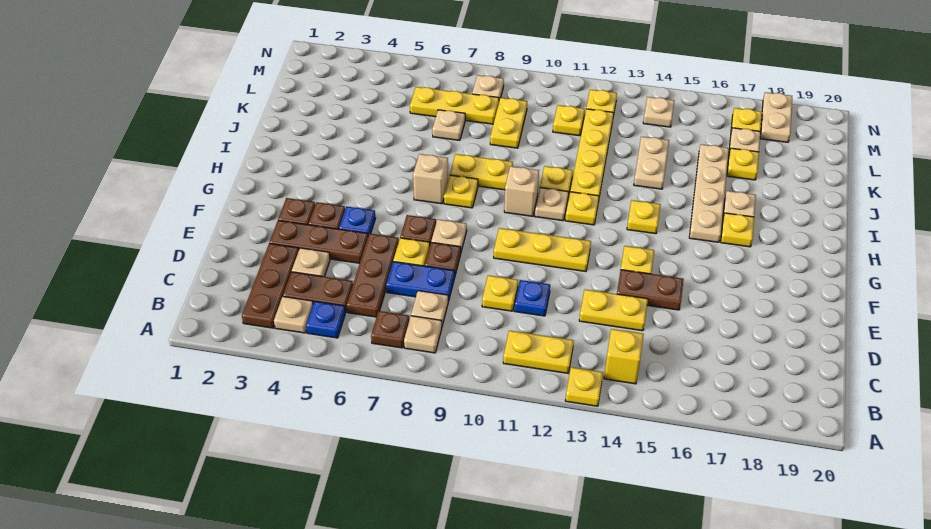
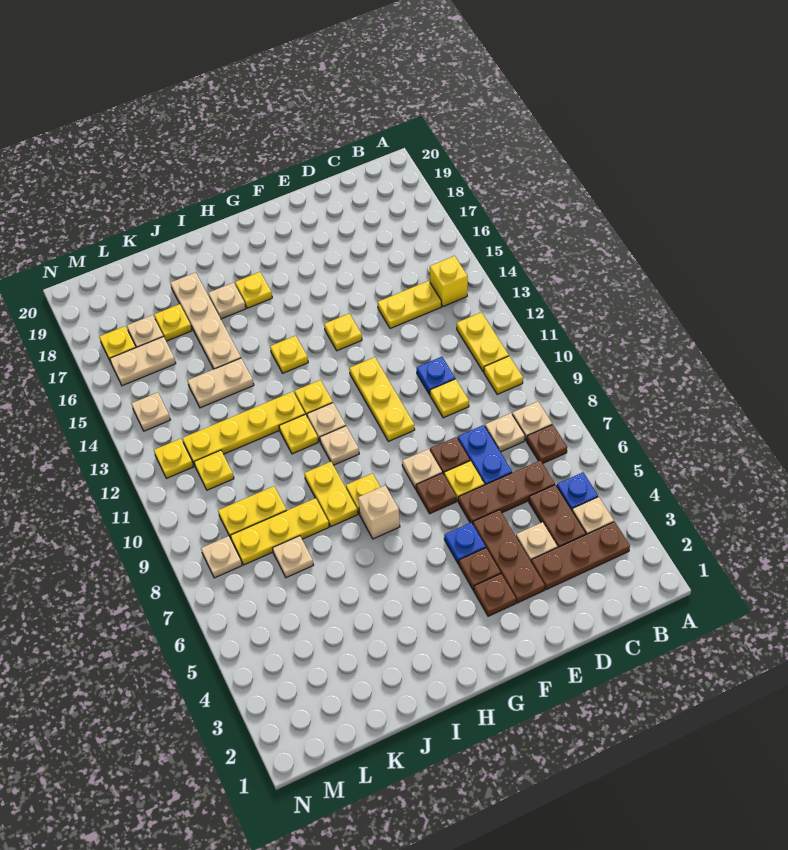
yellow 1x1 plate [565,367,603,406] -> yellow 1x1 plate moved to [484,356,523,394]
yellow 1x2 plate [579,290,648,331] -> yellow 1x2 plate turned to [378,281,441,329]
brown 1x2 plate [617,270,684,310] -> none
tan 1x1 brick [504,166,539,216] -> tan 1x1 plate [320,426,359,465]
tan 1x4 plate [689,144,729,242] -> tan 1x4 plate turned to [171,272,241,369]
yellow 1x3 plate [410,87,499,124] -> yellow 1x3 plate turned to [230,498,329,565]
tan 1x2 plate [760,92,792,142] -> tan 1x2 plate moved to [110,337,176,386]

